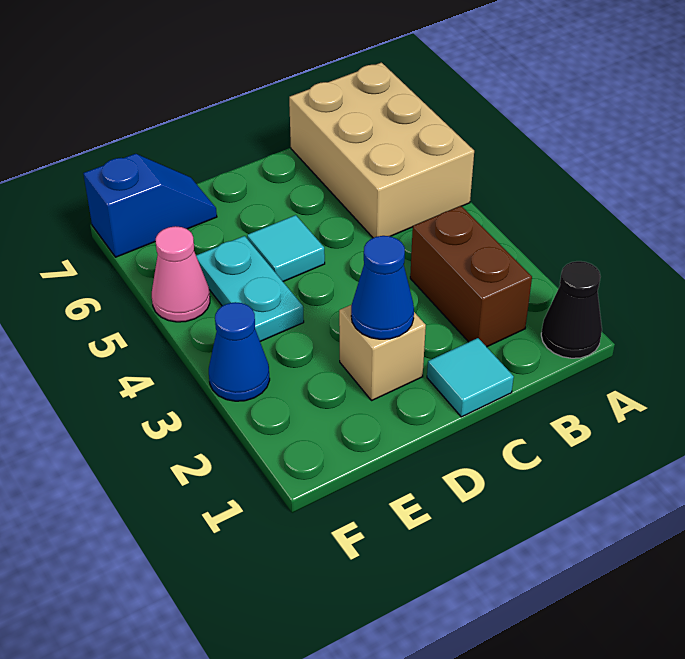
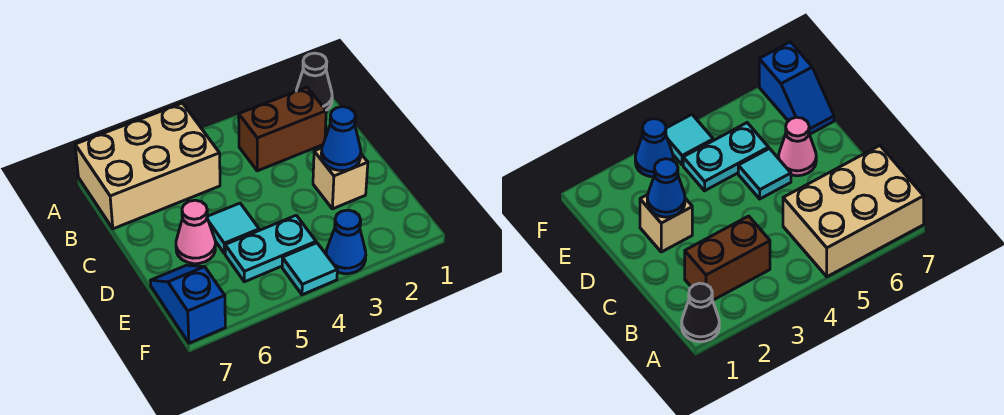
cyan 1x1 tile [427,338,514,417] -> cyan 1x1 tile moved to [282,243,337,295]
pink 1x1 cone [152,226,210,322] -> pink 1x1 cone moved to [176,200,215,264]

